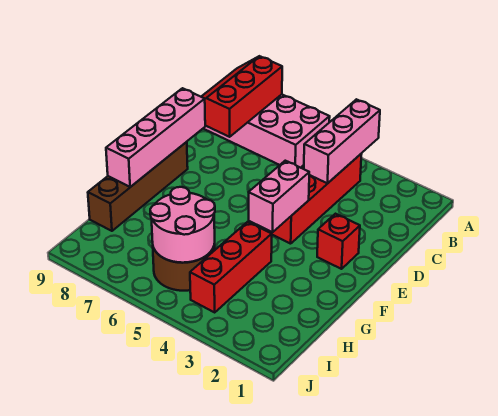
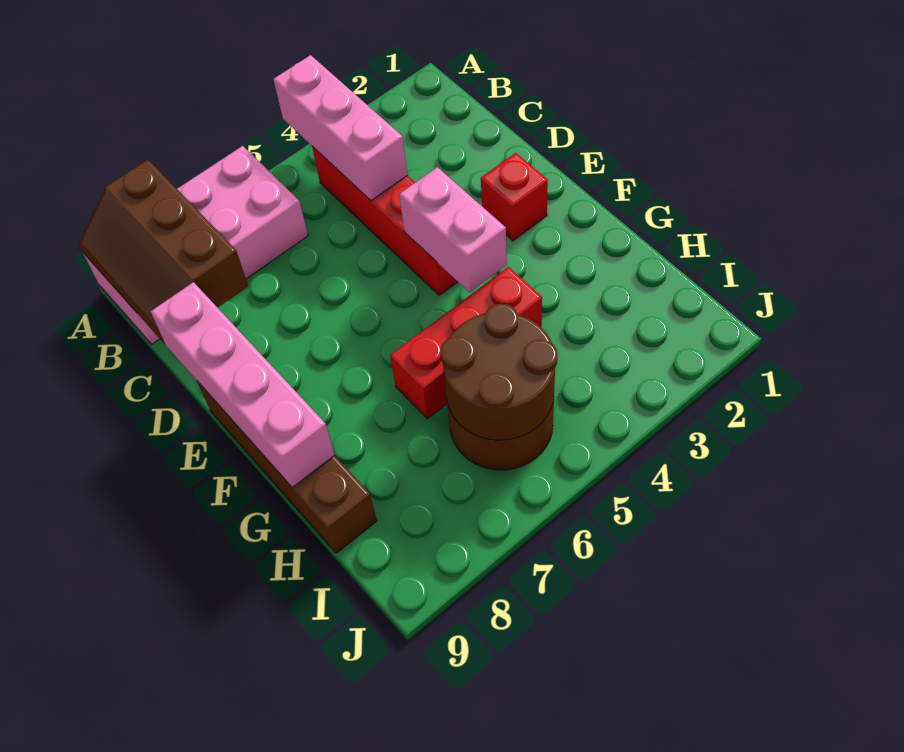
red 2x3 slope [201,56,282,137] -> brown 2x3 slope [78,160,248,344]
red 1x3 brick [190,222,272,312] -> red 1x3 brick turned to [390,267,542,419]
pink 2x2 round brick [150,187,215,263] -> brown 2x2 round brick [441,304,557,440]

